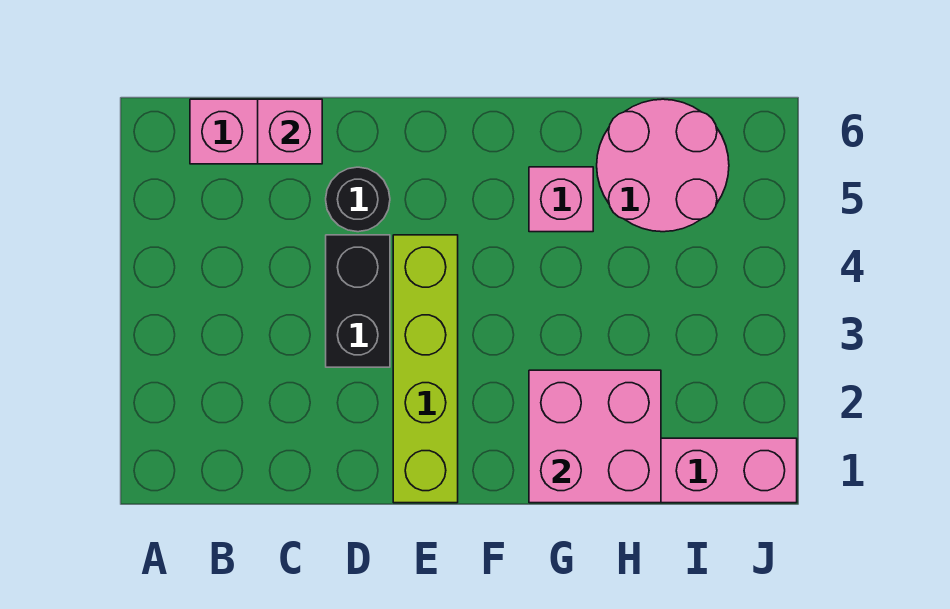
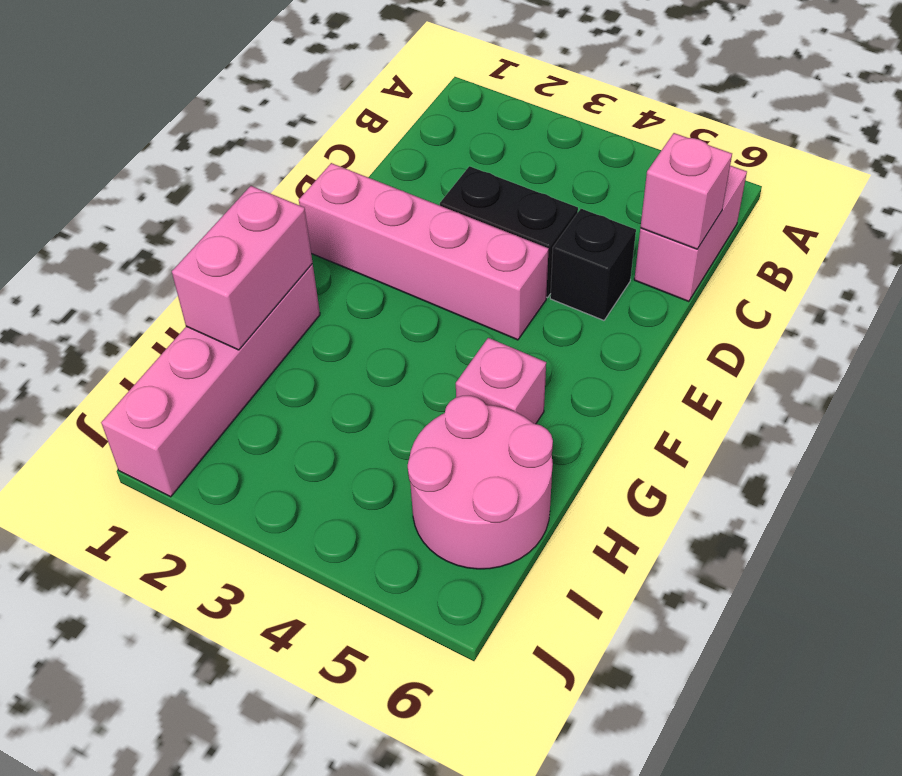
black 1x1 round brick [326,167,390,232] -> black 1x1 brick [550,209,636,320]
lime 1x4 brick [393,235,458,503] -> pink 1x4 brick [299,163,549,340]
pink 2x2 brick [529,370,661,503] -> pink 1x2 brick [172,186,313,350]

